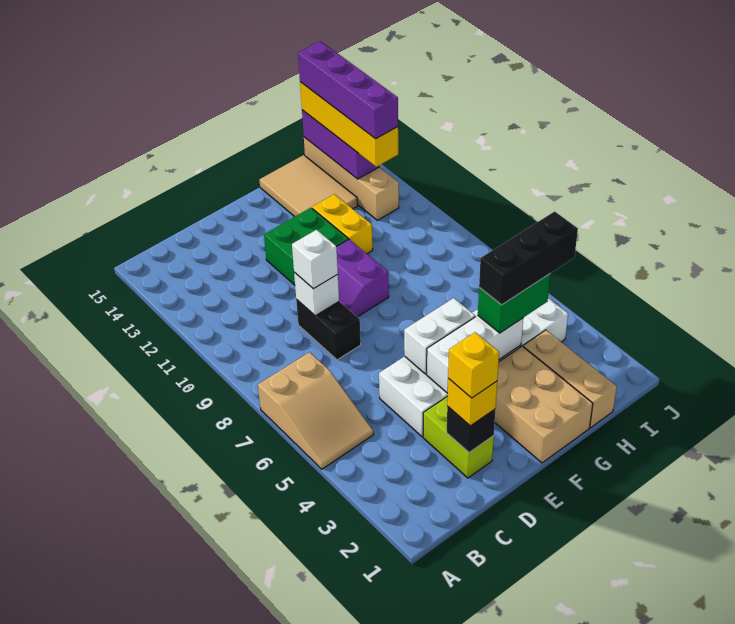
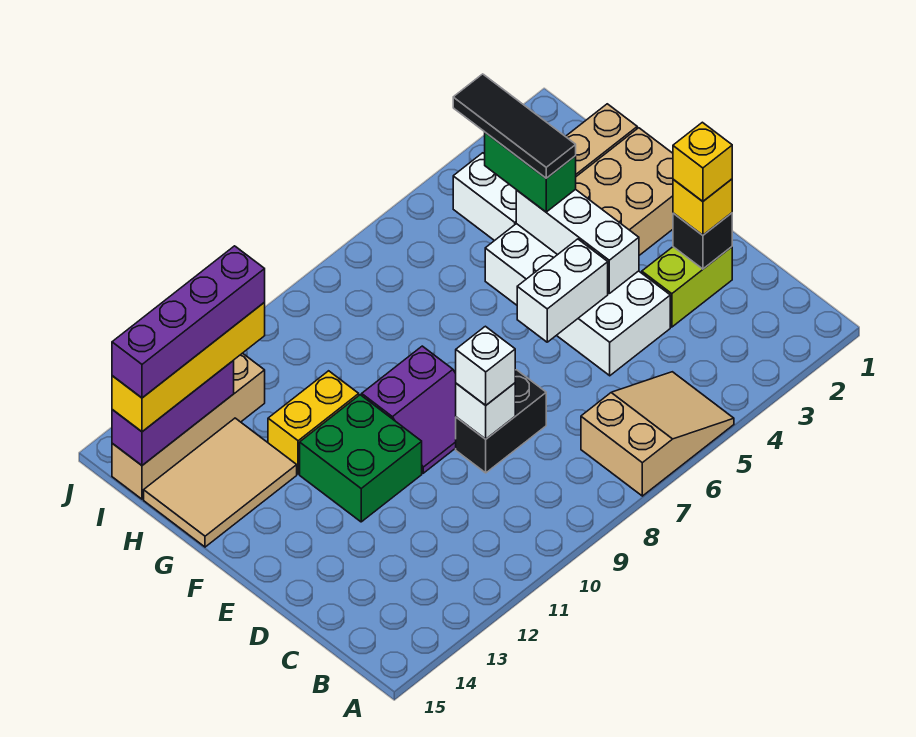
white 1x2 brick [404,298,475,374] -> white 1x2 brick turned to [517,239,608,342]
black 1x3 brick [479,211,578,305] -> black 1x3 tile [453,74,576,178]

